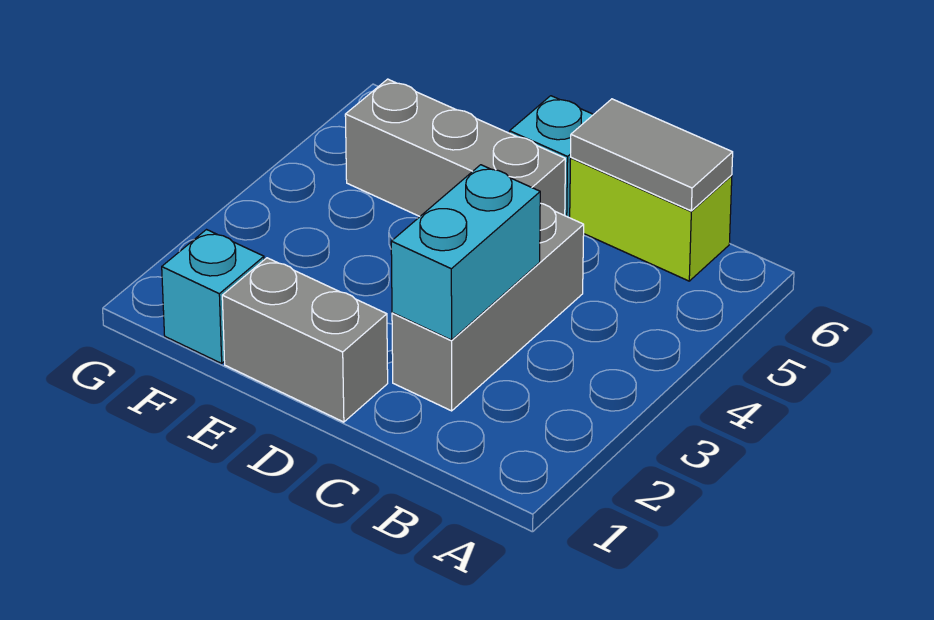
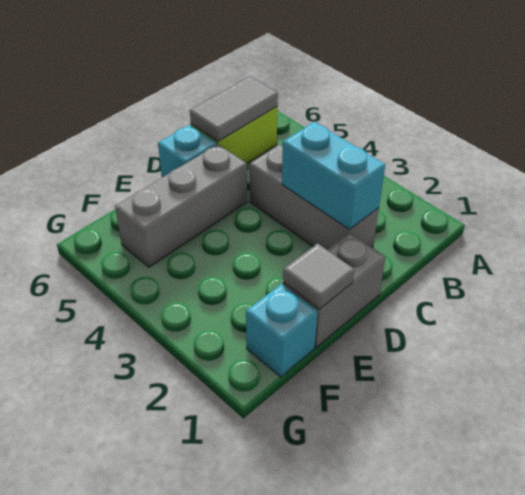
none -> grey 1x1 tile [283,244,354,309]

